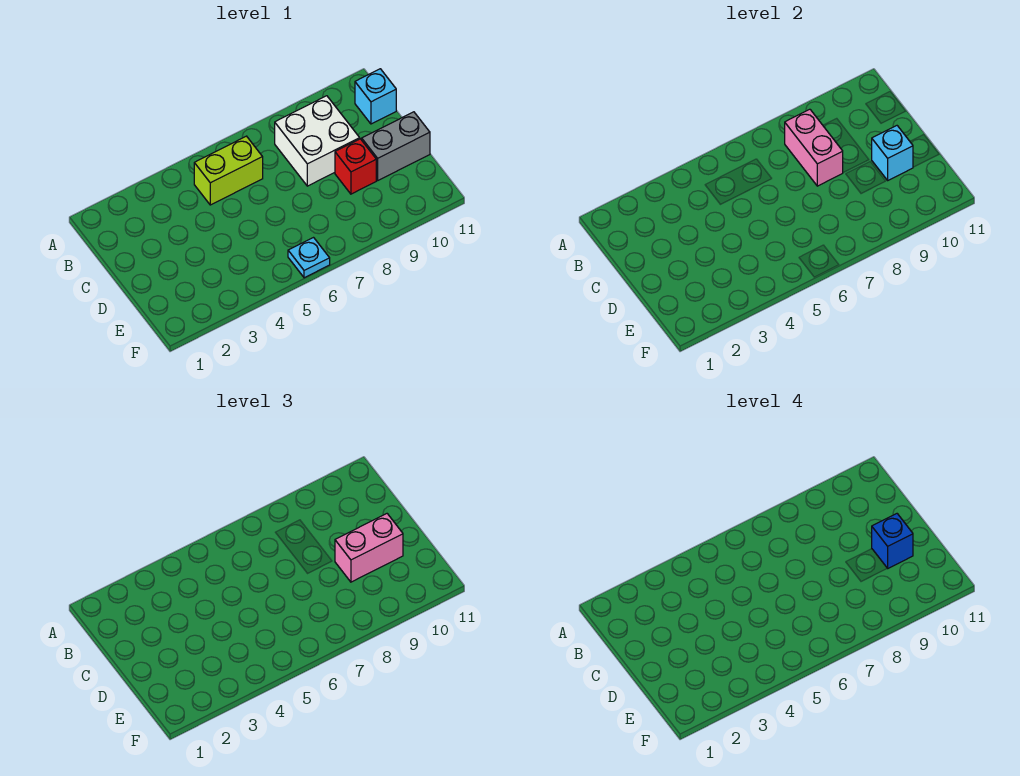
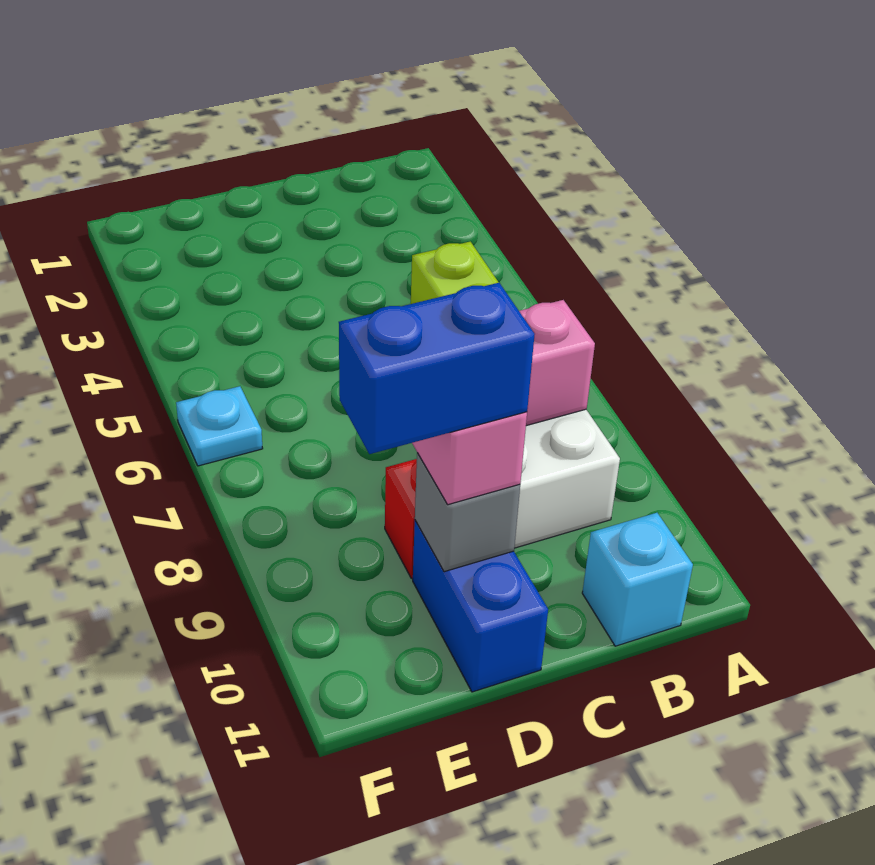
grey 1x2 brick [362,112,430,180] -> blue 1x2 brick [413,521,548,692]
cyan 1x1 brick [872,126,913,180] -> grey 1x1 brick [415,453,520,572]
blue 1x1 brick [872,514,913,568] -> blue 1x2 brick [339,283,535,454]

